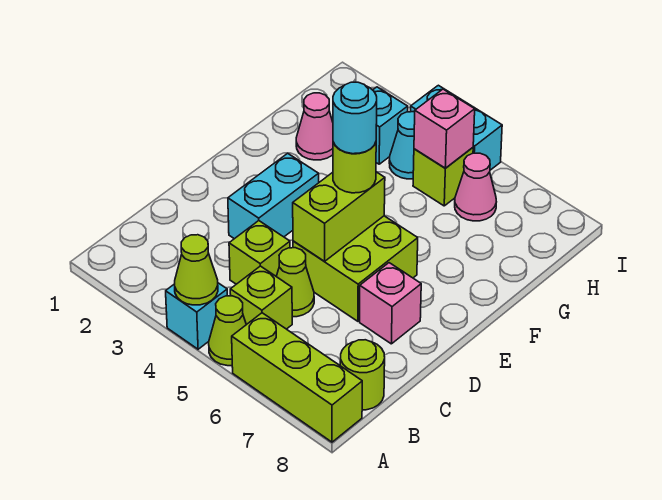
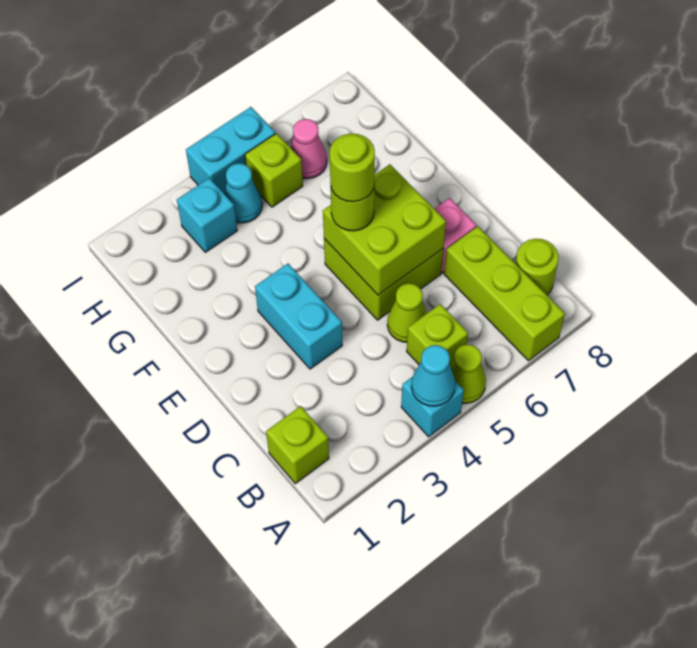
lime 1x1 cone [175,235,218,305] -> cyan 1x1 cone [411,345,455,406]
lime 1x3 brick [232,313,362,442] -> lime 1x3 brick turned to [444,226,565,361]
lime 1x1 brick [229,221,290,284] -> lime 1x1 brick moved to [266,406,329,484]
lime 1x2 brick [293,172,385,261] -> lime 2x2 brick [323,164,446,295]
cyan 1x1 round brick [333,82,377,154] -> lime 1x1 round brick [330,133,375,202]
pink 1x1 cone [296,93,333,160] -> none
pink 1x1 brick [414,89,475,168] -> none

